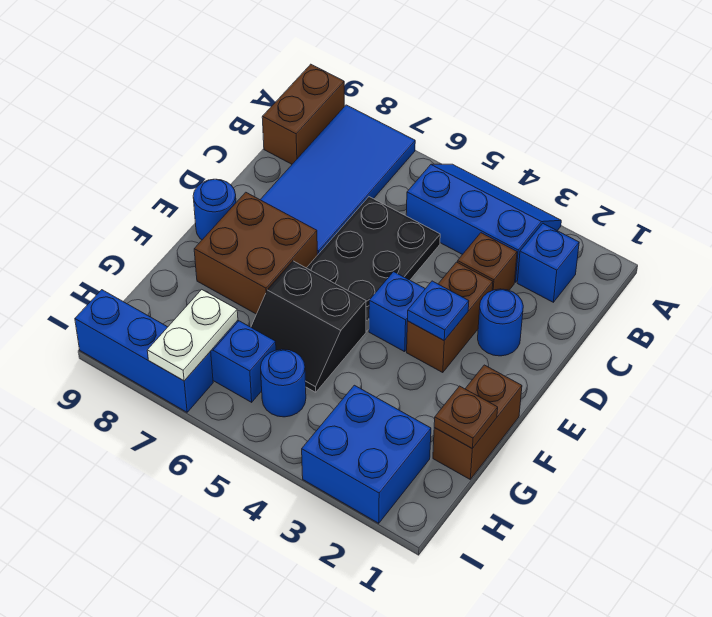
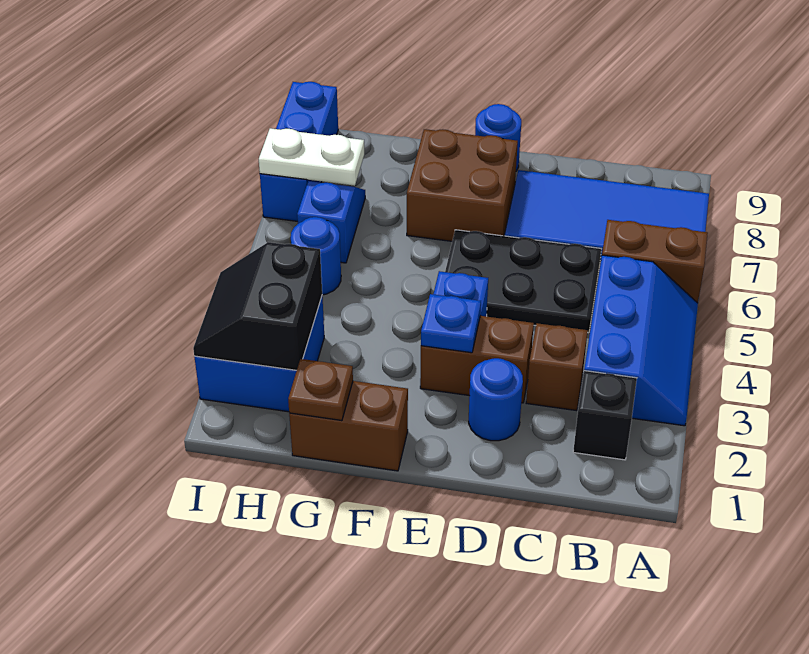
brown 1x2 brick [262,64,344,164] -> brown 1x2 brick moved to [602,220,708,303]
blue 1x1 brick [517,224,579,302] -> black 1x1 brick [573,371,637,460]
black 2x2 slope [251,261,366,392] -> black 2x2 slope moved to [193,242,322,370]

